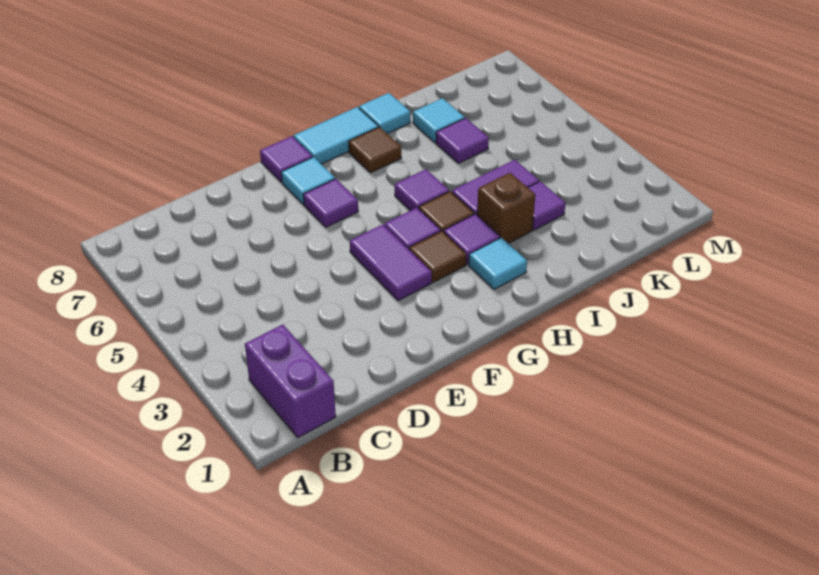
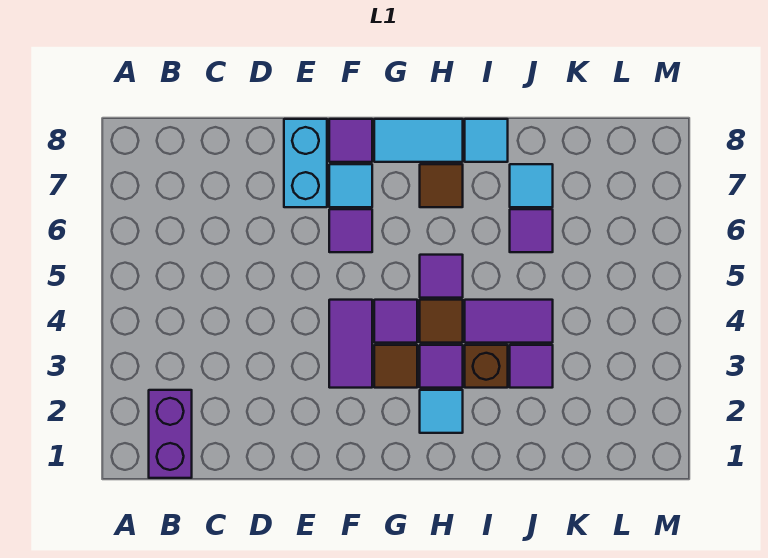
none -> cyan 1x2 brick [284,119,327,207]

